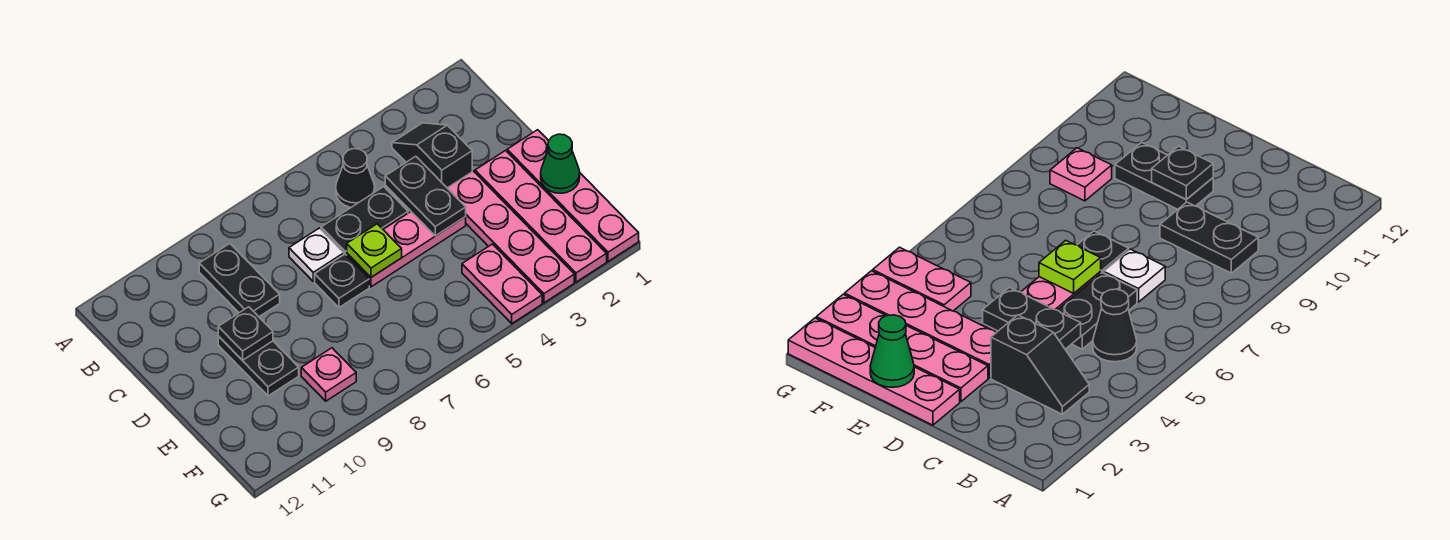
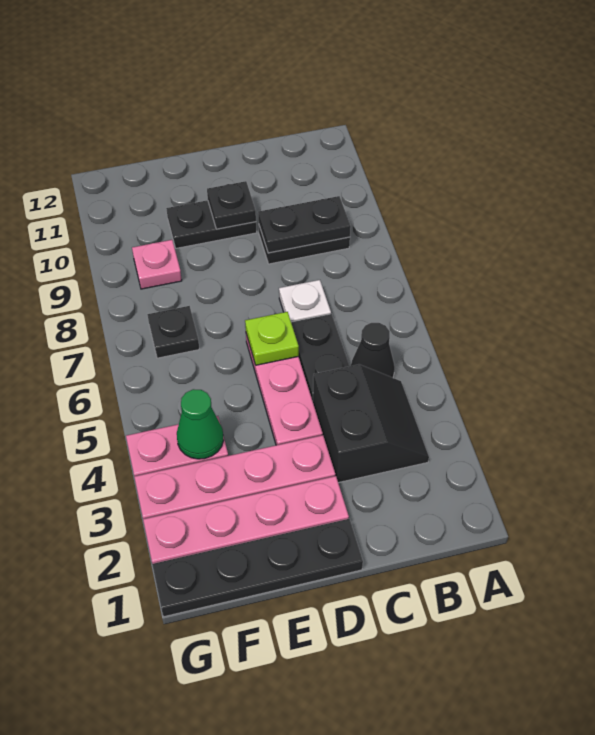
black 1x2 slope [392,123,472,188] -> black 2x2 slope [313,364,429,483]
black 1x2 plate [385,156,466,236] -> black 1x2 plate moved to [258,196,351,253]
pink 1x4 plate [507,130,639,261] -> black 1x4 plate [152,519,363,617]
black 1x1 plate [315,254,369,307] -> black 1x1 plate moved to [147,306,199,358]
green 1x1 cone [541,134,580,193] -> green 1x1 cone moved to [177,389,224,459]

